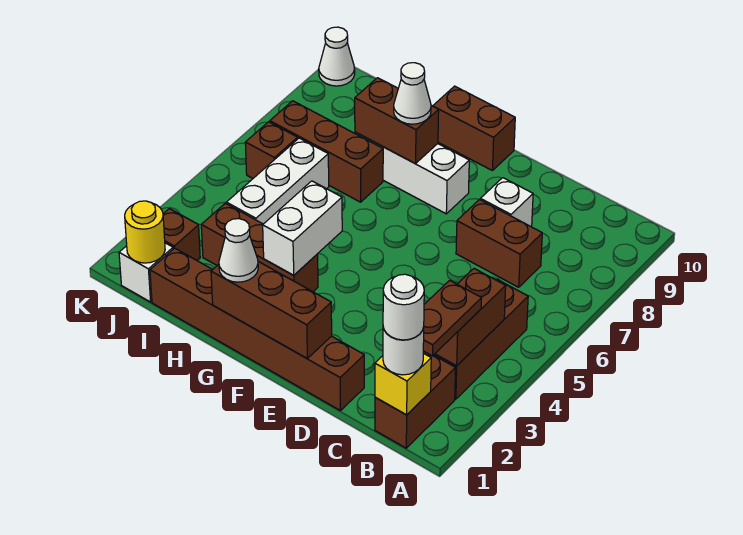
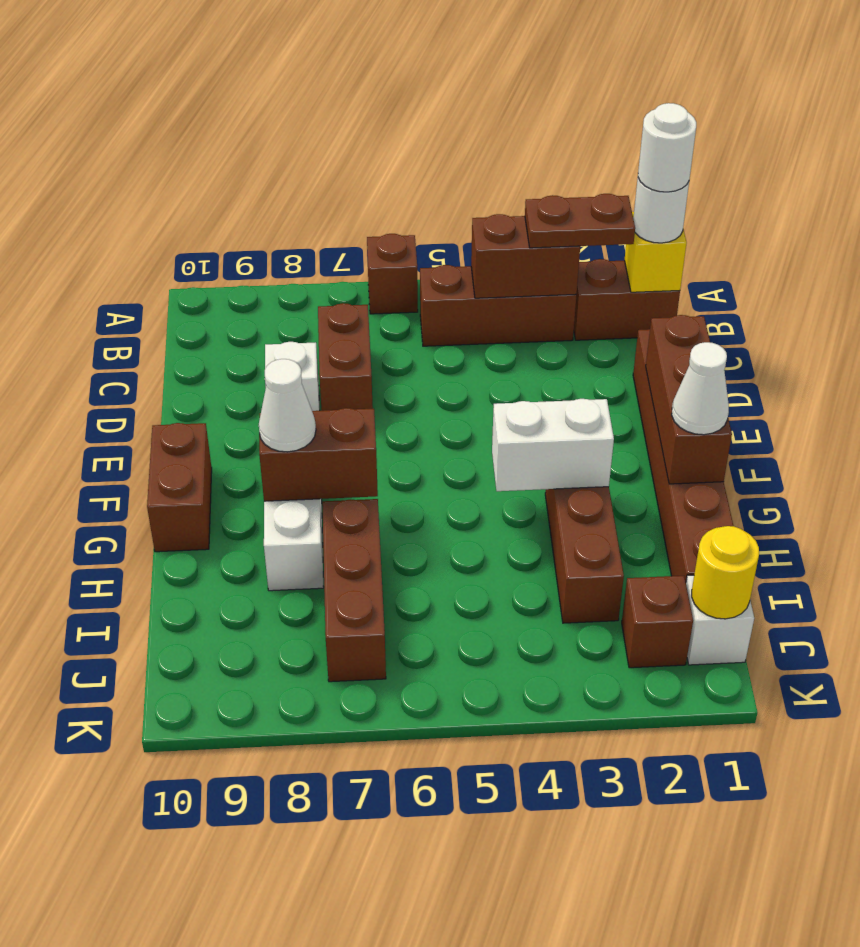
brown 1x2 brick [355,78,439,164] -> brown 1x2 brick turned to [259,408,378,501]
white 1x3 brick [227,138,329,224] -> none
brown 1x1 brick [245,122,298,178] -> brown 1x1 brick moved to [367,234,418,314]
white 1x1 cone [319,27,355,86] -> none

